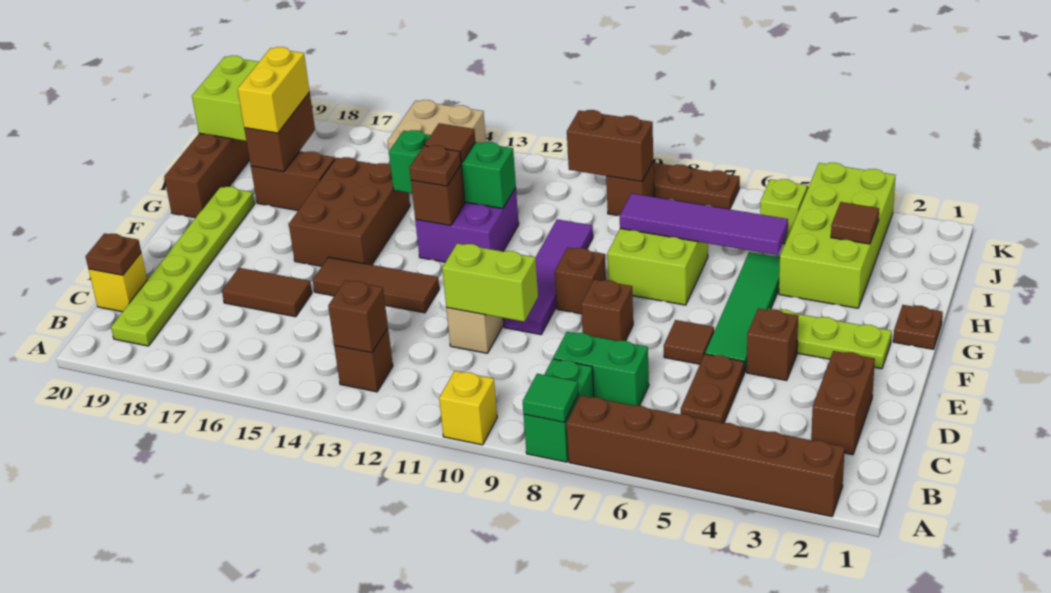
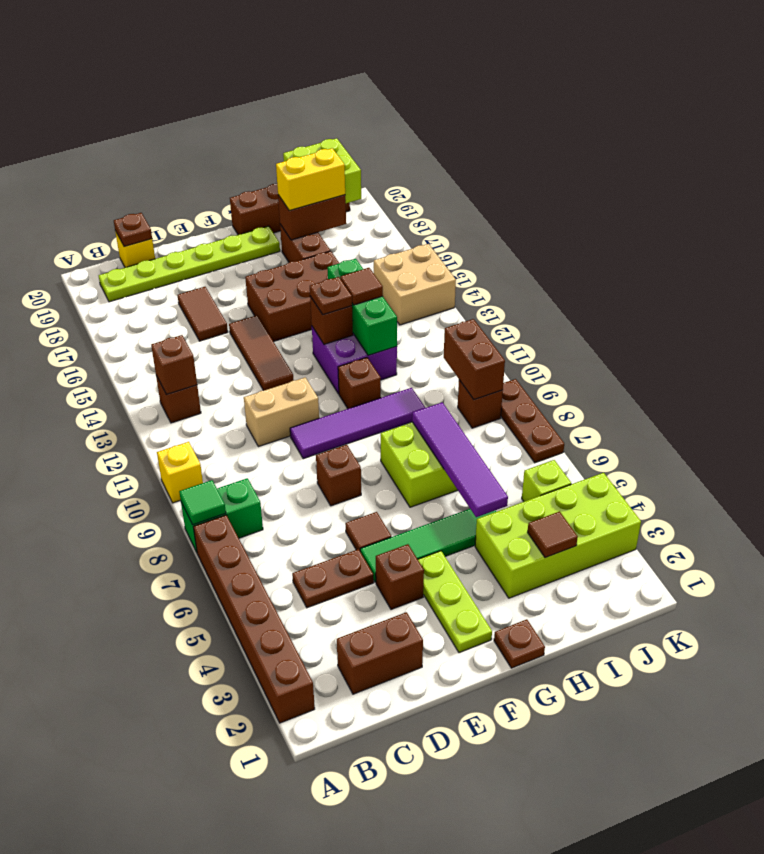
green 1x2 brick [553,332,649,406] -> none
lime 1x2 brick [442,243,538,322] -> none
brown 1x1 brick [555,248,606,314] -> brown 1x1 brick moved to [338,358,381,409]

